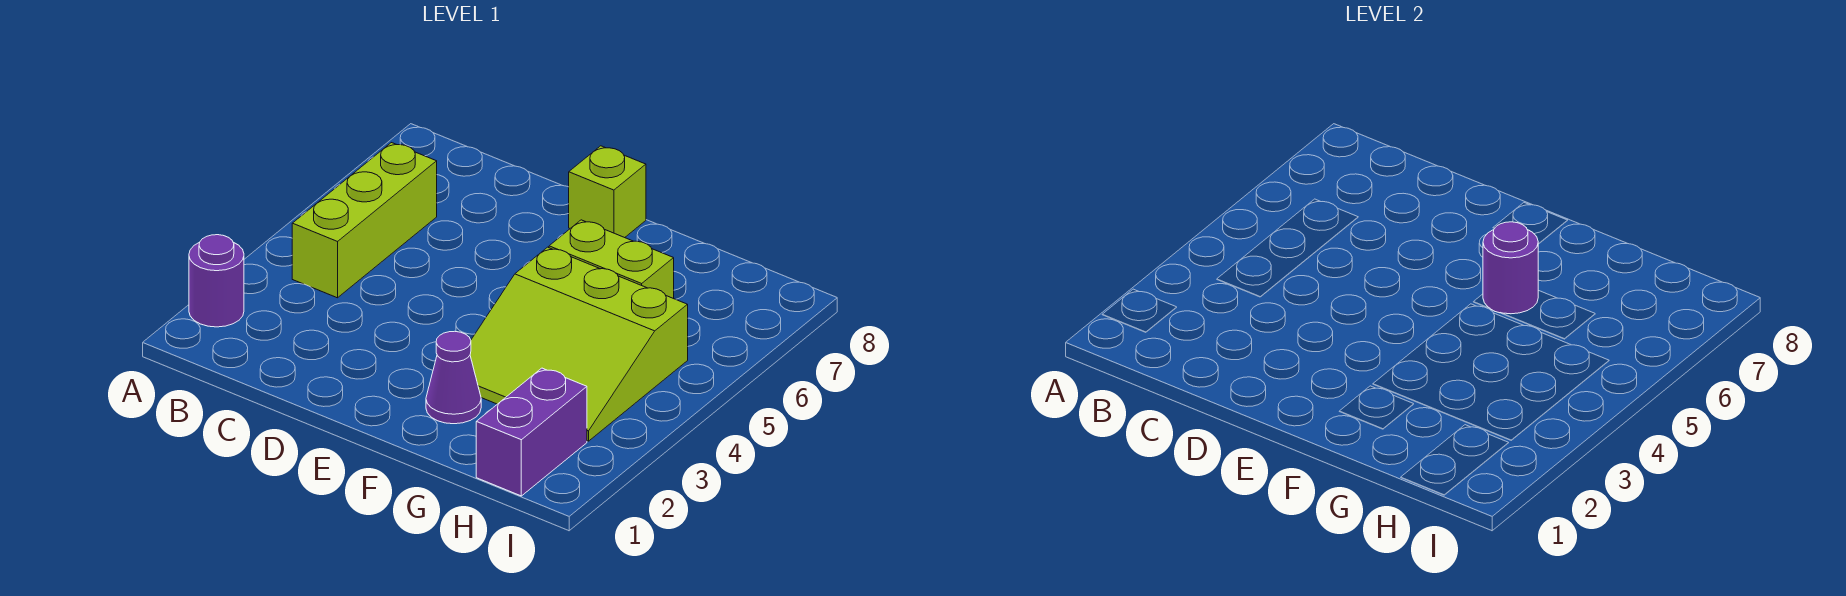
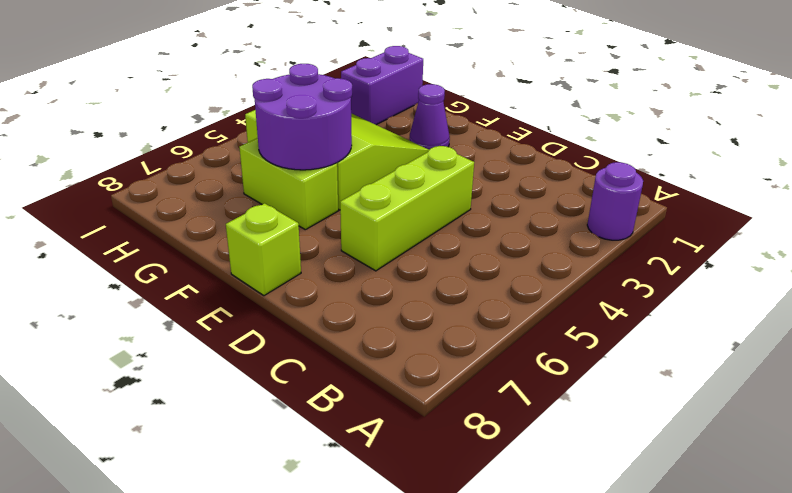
lime 1x3 brick [292,143,437,298] -> lime 1x3 brick moved to [340,146,474,271]
purple 1x1 round brick [1483,222,1538,314] -> purple 2x2 round brick [252,64,352,170]

